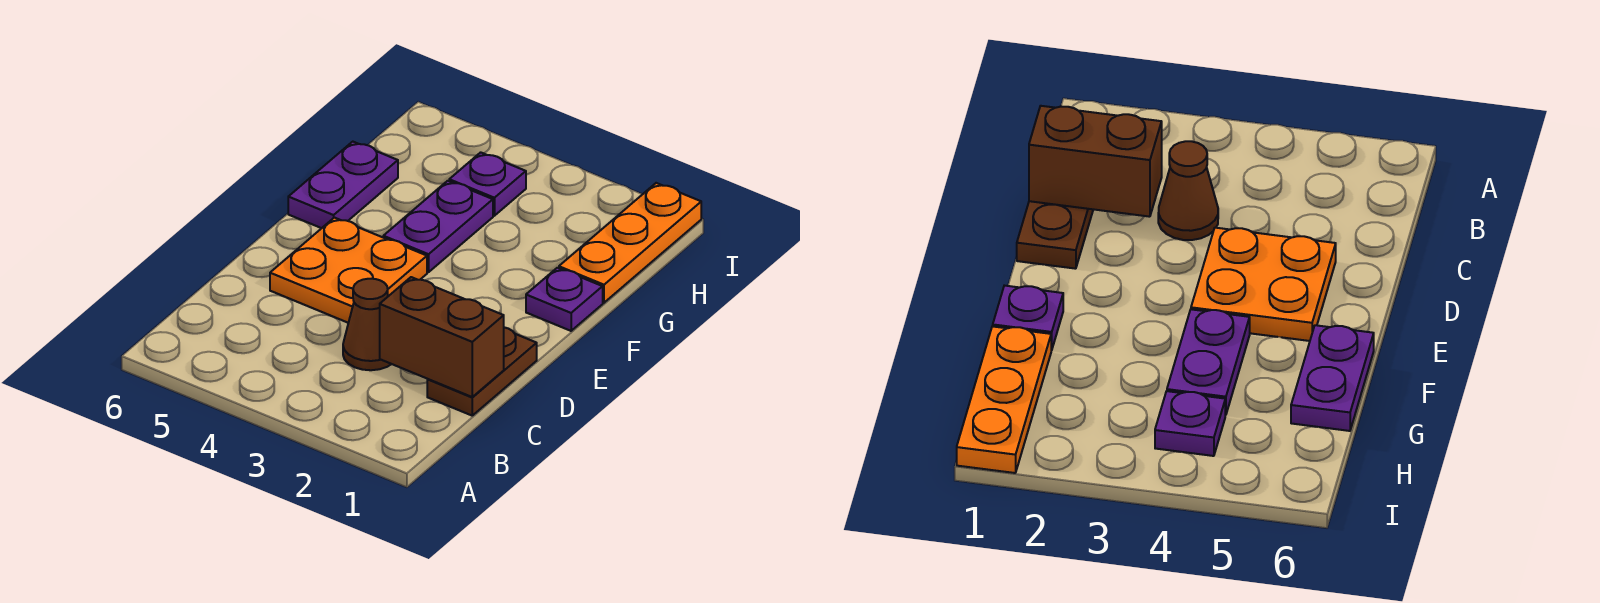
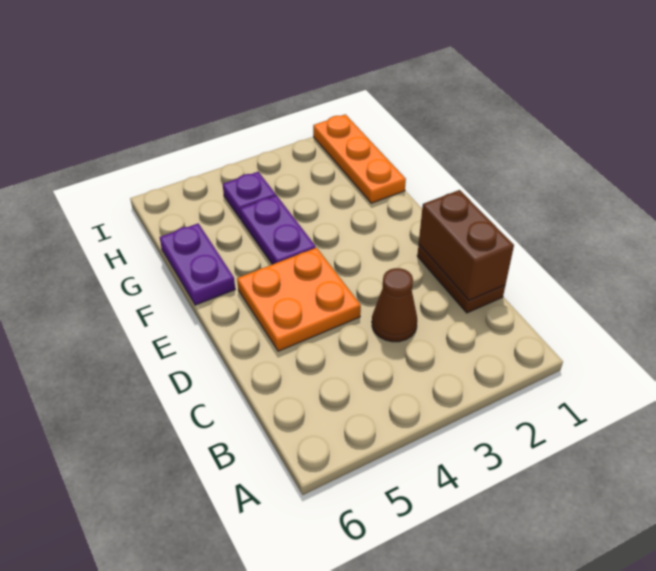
brown 1x2 brick [380,277,504,397] -> brown 1x2 brick turned to [419,190,514,301]
purple 1x1 plate [526,268,603,331] -> none

